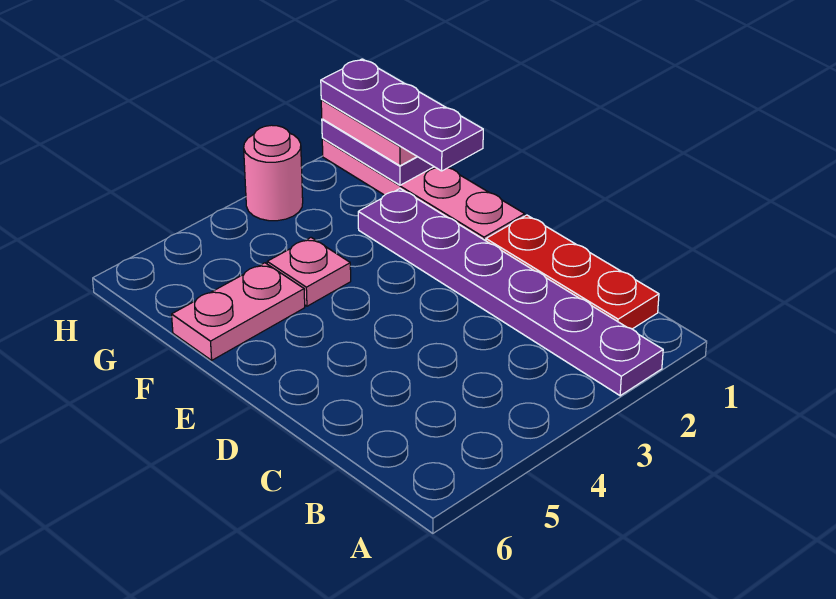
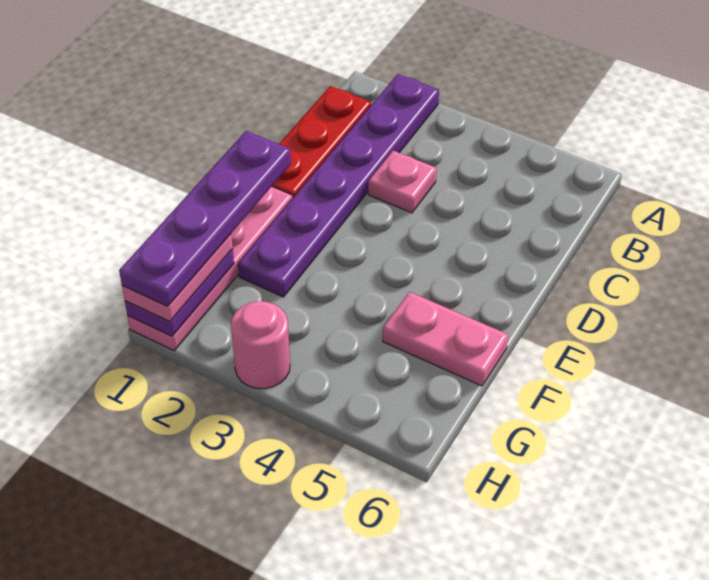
purple 1x3 plate [321,59,483,171] -> purple 1x4 plate [119,131,291,306]
pink 1x1 plate [267,238,351,306] -> pink 1x1 plate moved to [368,151,436,213]

